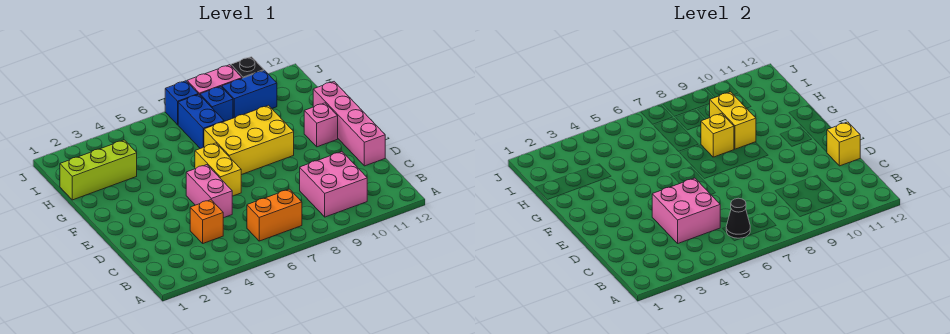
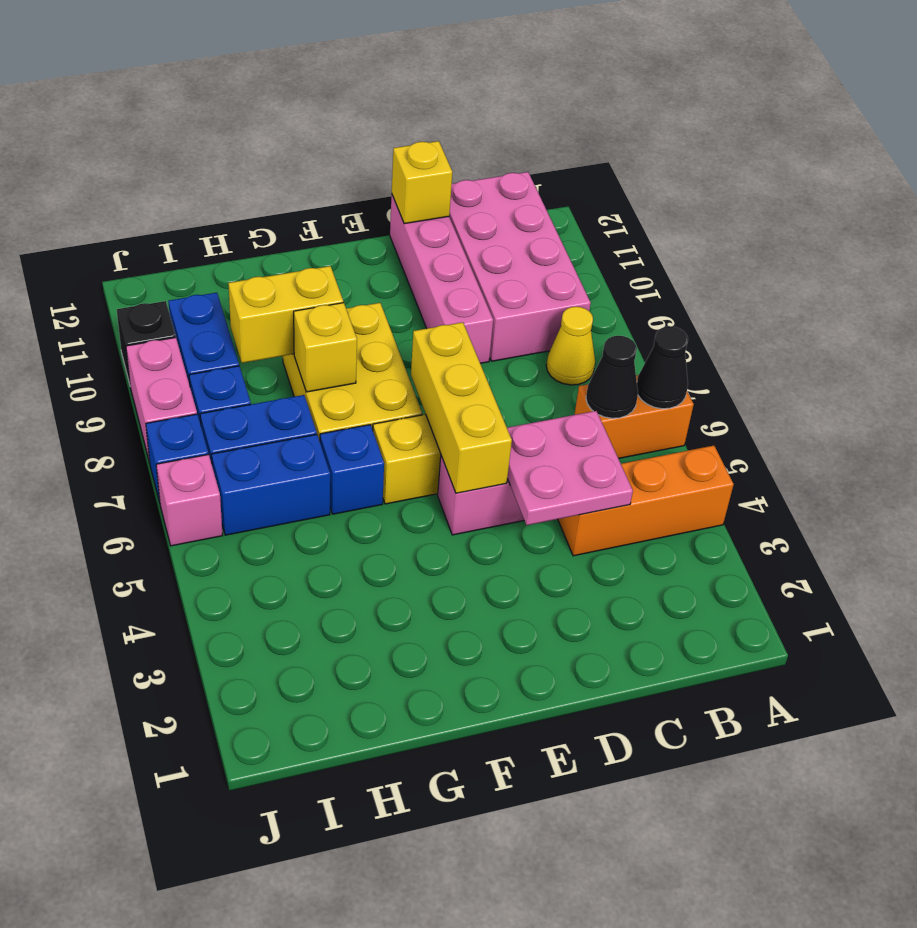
none -> black 1x1 cone [637,326,688,409]
orange 1x2 brick [247,189,302,241] -> orange 1x2 brick turned to [575,375,694,459]
none -> yellow 1x1 cone [546,307,595,385]
pink 2x2 brick [300,152,367,217] -> pink 2x4 brick [449,172,591,361]
orange 1x1 brick [190,200,223,243] -> orange 1x3 brick [558,446,734,556]
pink 2x2 brick [652,178,720,243] -> pink 2x2 plate [507,411,633,525]
pink 1x4 brick [313,82,385,166] -> pink 1x4 brick turned to [390,195,493,363]
none -> yellow 1x3 brick [411,322,512,493]
pink 1x1 brick [304,103,338,147] -> pink 1x1 brick moved to [156,454,223,546]
none -> blue 1x1 brick [320,425,384,514]
lime 1x3 brick [60,140,137,200] -> none
none -> blue 1x2 brick [212,435,330,535]

